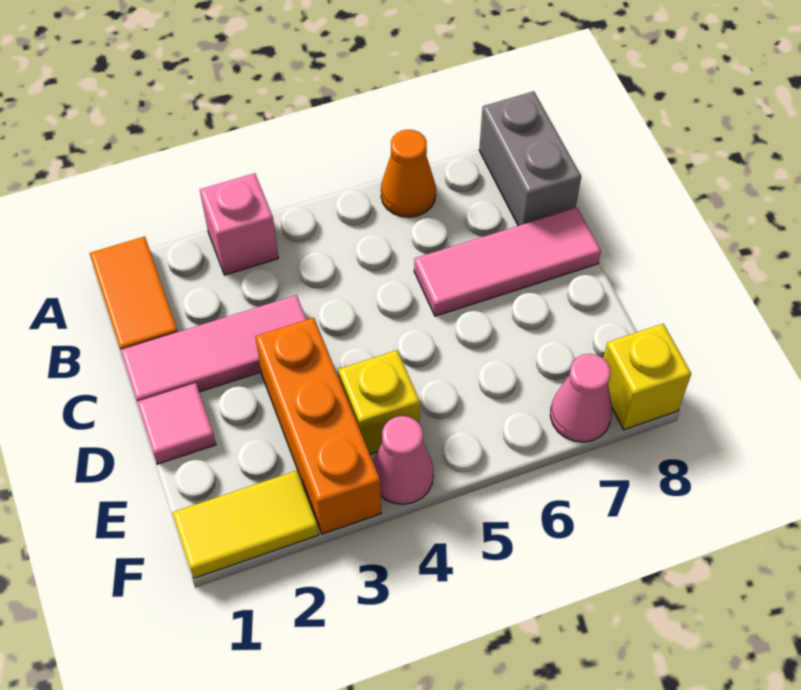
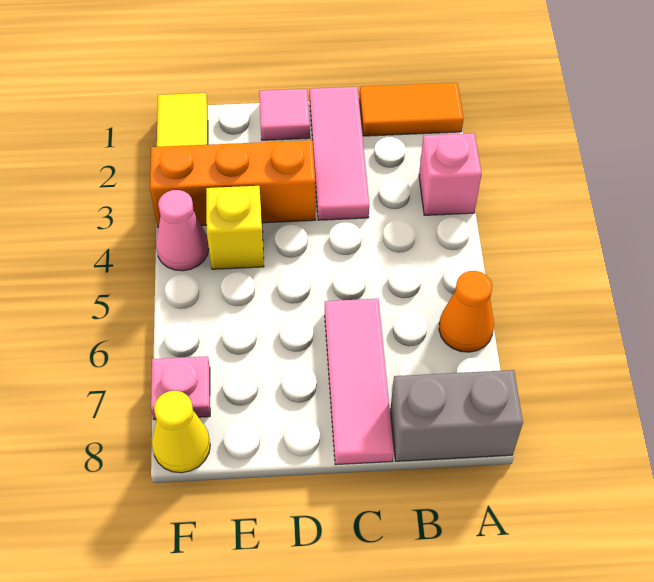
pink 1x1 cone [550,354,612,442] -> pink 1x1 plate [151,356,210,420]
yellow 1x1 brick [603,324,691,430] -> yellow 1x1 cone [152,391,210,473]

